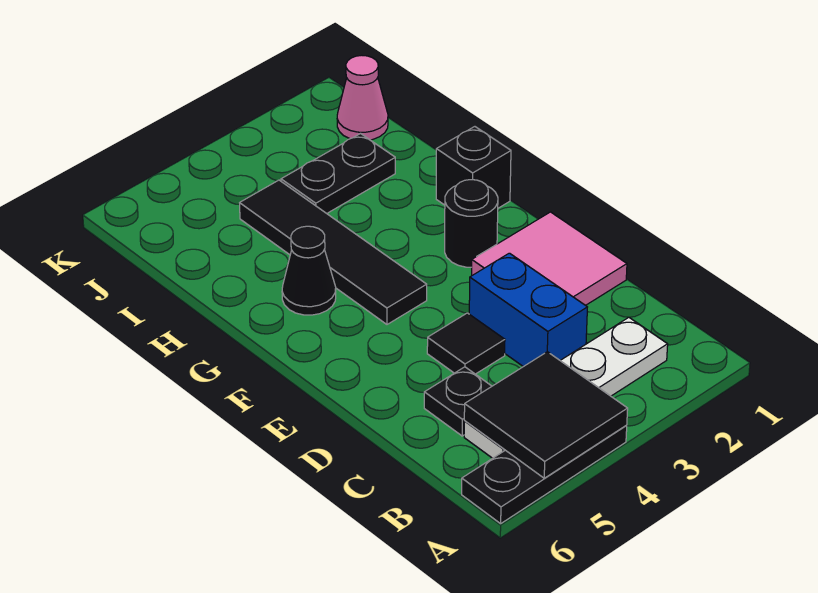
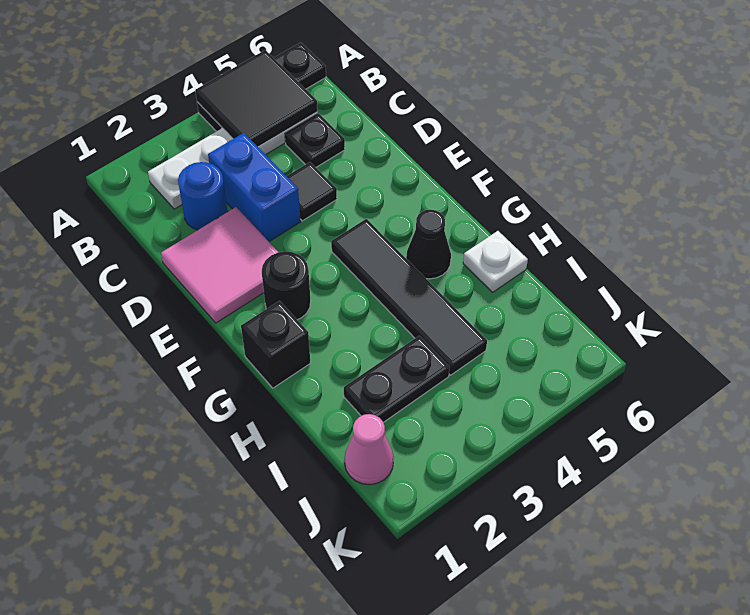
none -> blue 1x1 round brick [178,162,228,230]
none -> white 1x1 plate [463,231,528,292]

